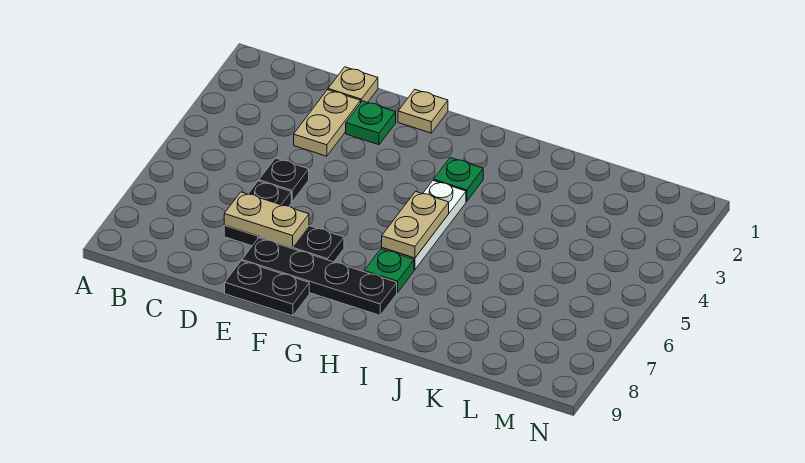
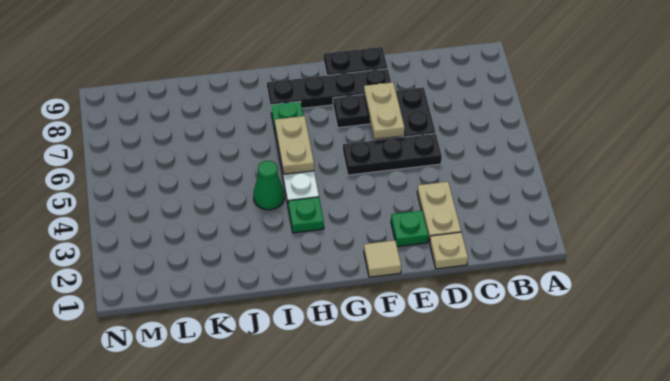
black 1x1 plate [259,158,309,202] -> black 1x3 plate [343,133,442,175]
tan 1x2 plate [224,192,309,247] -> tan 1x2 plate turned to [364,82,405,139]
tan 1x1 plate [398,90,448,133] -> tan 1x1 tile [364,240,401,277]
none -> green 1x1 cone [253,161,284,210]

